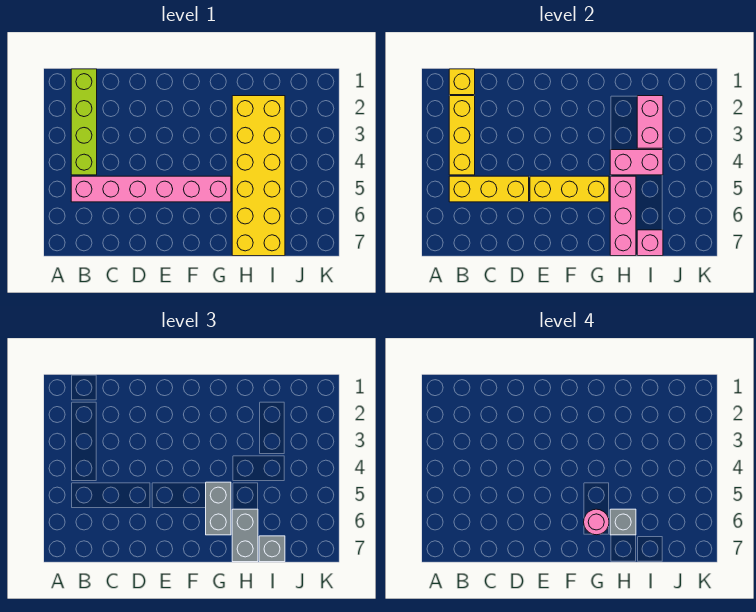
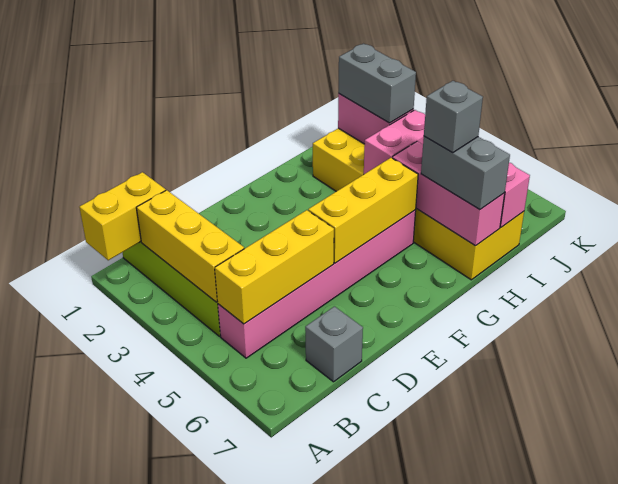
yellow 1x1 brick [449,69,475,95] -> yellow 1x2 brick [79,172,166,260]
grey 1x2 brick [206,482,231,535] -> grey 1x2 brick moved to [338,44,416,123]
pink 1x1 round brick [584,509,609,535] -> none
grey 1x1 brick [259,536,285,562] -> grey 1x1 brick moved to [305,306,363,382]

